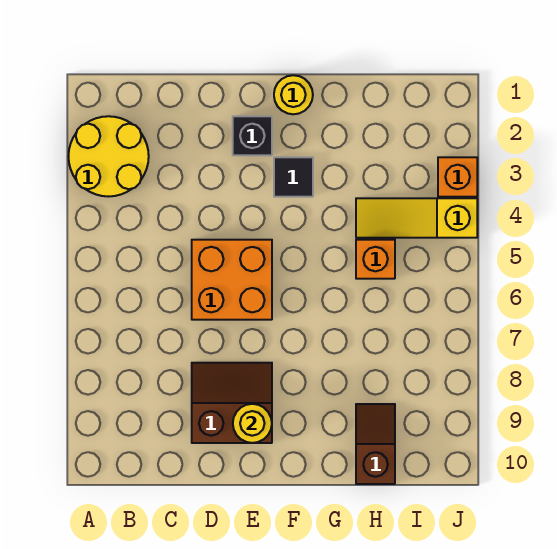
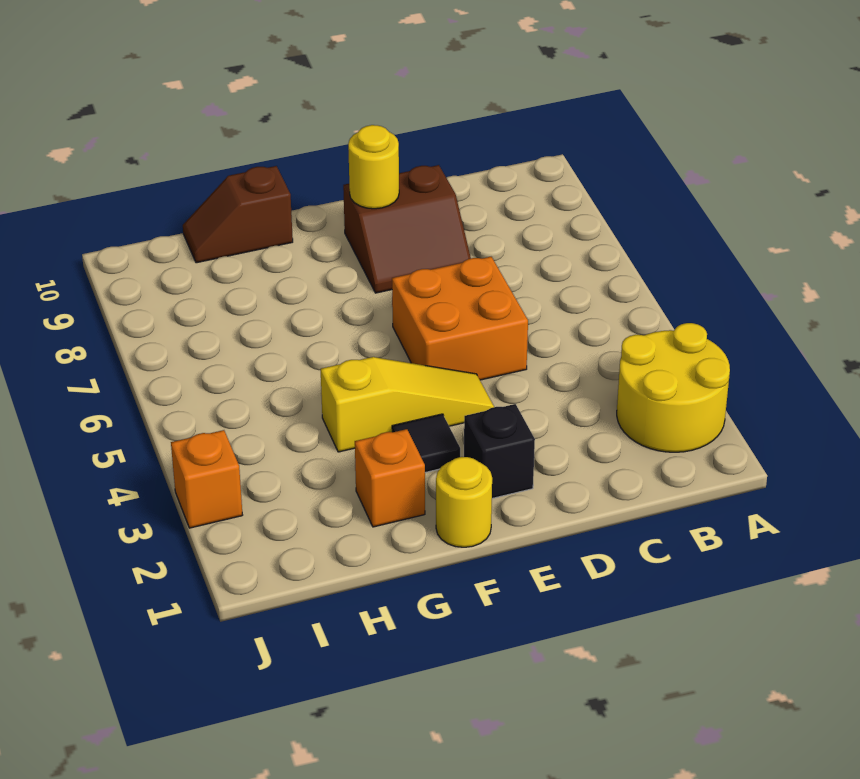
yellow 1x3 slope [356,198,477,238] -> yellow 1x3 slope moved to [321,357,494,452]
orange 1x1 brick [356,240,395,279] -> orange 1x1 brick moved to [355,429,425,527]
brown 1x2 slope [356,404,395,484] -> brown 1x2 slope turned to [183,166,293,263]

